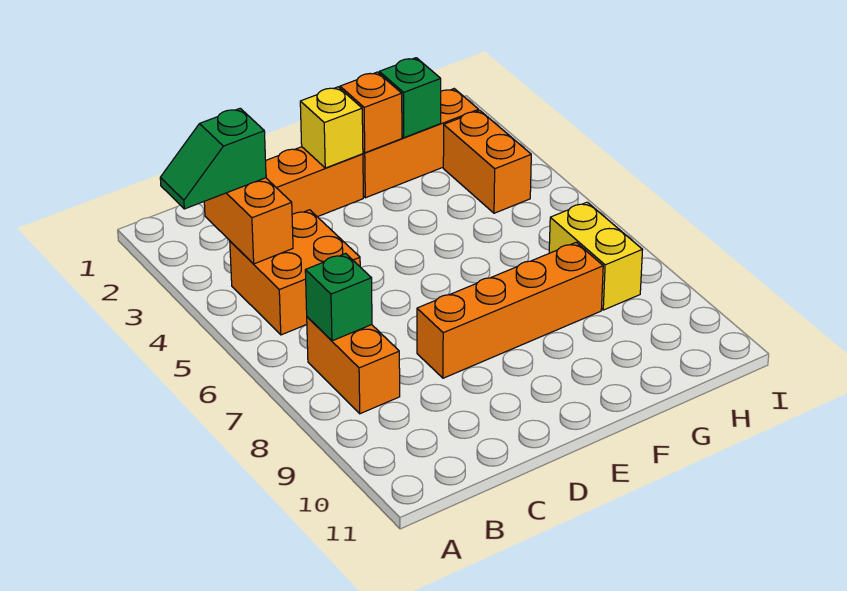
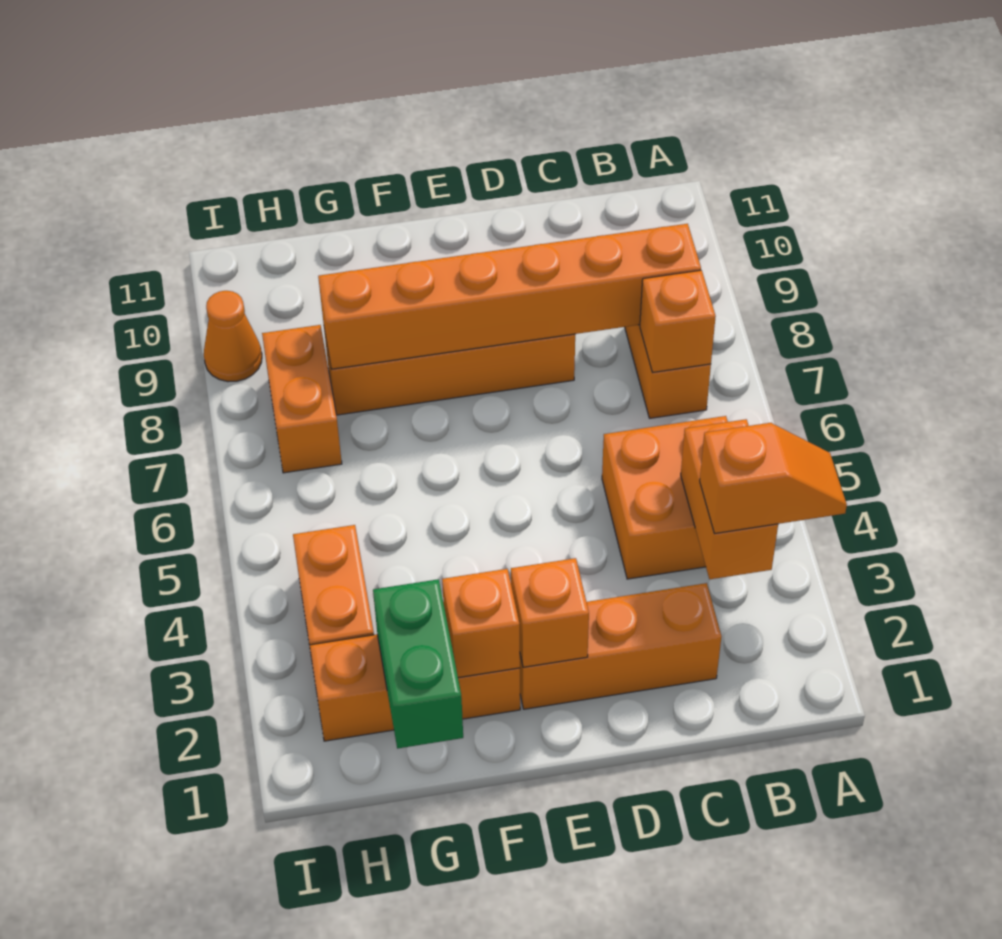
green 1x2 slope [160,108,266,209] -> orange 1x2 slope [700,423,847,534]
green 1x1 brick [305,253,372,341] -> orange 1x1 brick [640,270,716,373]
none -> orange 1x6 brick [318,224,701,369]
yellow 1x1 brick [300,87,363,168] -> orange 1x1 brick [511,558,589,667]
green 1x1 brick [379,58,441,138] -> green 1x2 brick [373,579,463,749]
yellow 1x2 brick [549,202,642,310] -> orange 1x2 brick [262,325,342,473]
none -> orange 1x1 cone [204,291,262,382]

